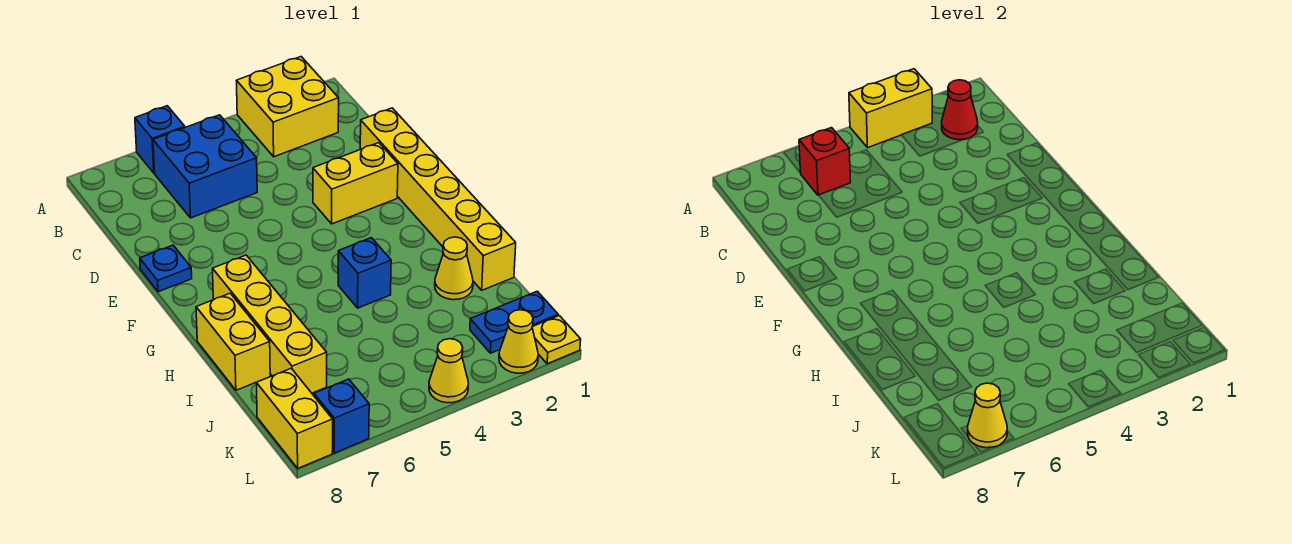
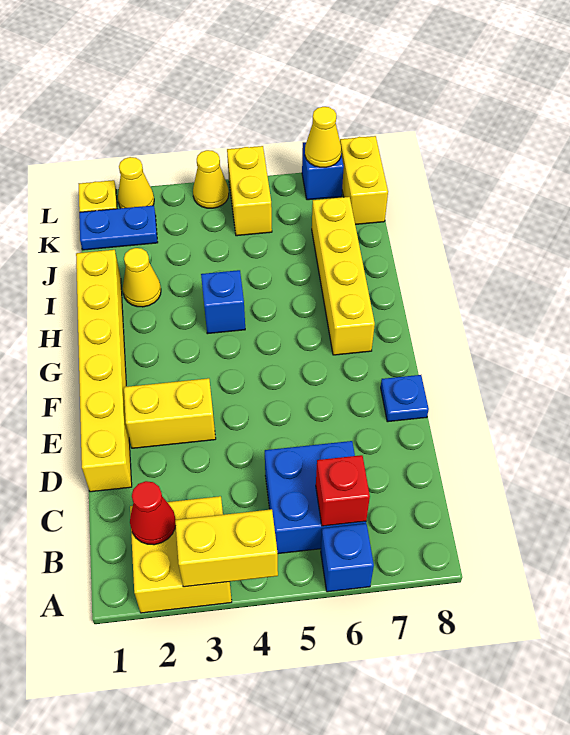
yellow 1x2 brick [196,293,270,390] -> yellow 1x2 brick moved to [227,146,272,236]

